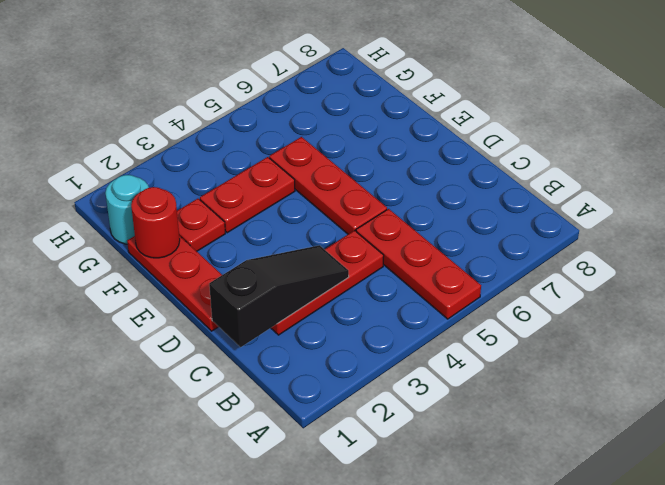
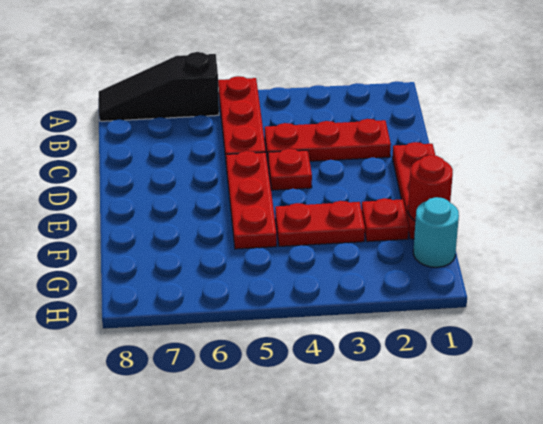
black 1x3 slope [209,245,349,347] -> black 1x3 slope moved to [99,52,219,121]
none -> red 1x1 plate [268,149,312,190]

